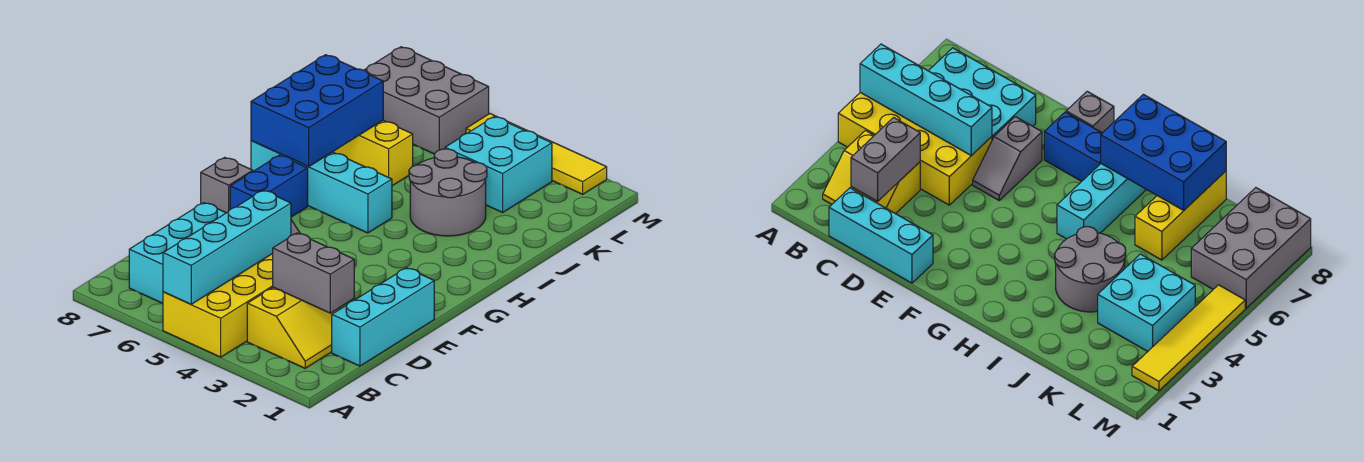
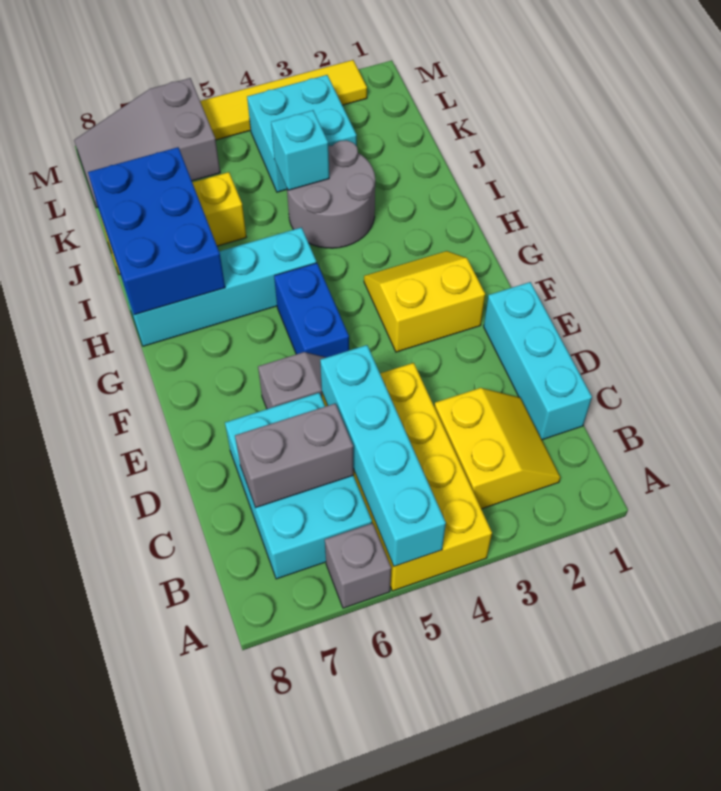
grey 1x2 brick [273,233,354,313] -> grey 1x2 brick moved to [235,404,354,507]
none -> yellow 2x2 slope [364,251,485,352]
blue 1x2 brick [230,155,308,217] -> blue 1x2 brick moved to [274,263,349,357]
grey 1x1 brick [201,157,253,213] -> grey 1x1 brick moved to [325,523,391,608]
none -> cyan 1x1 brick [271,110,329,190]
grey 2x3 brick [365,47,489,154] -> grey 2x3 slope [74,78,220,208]

